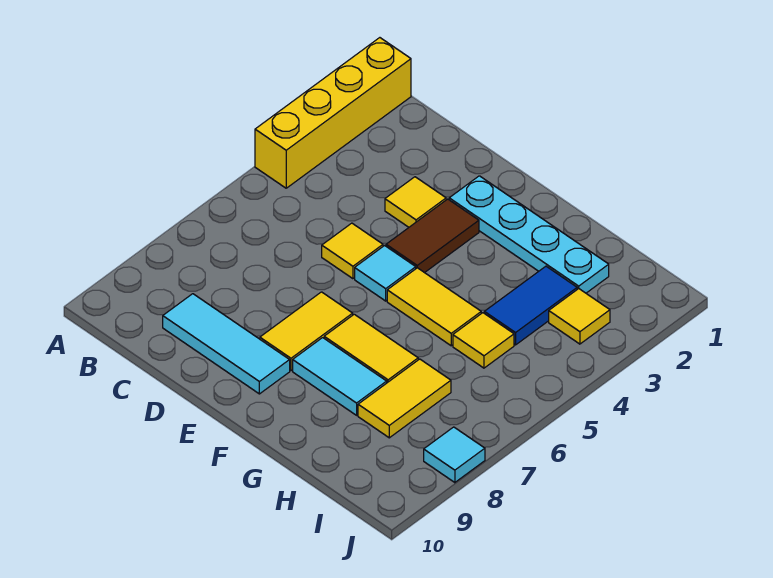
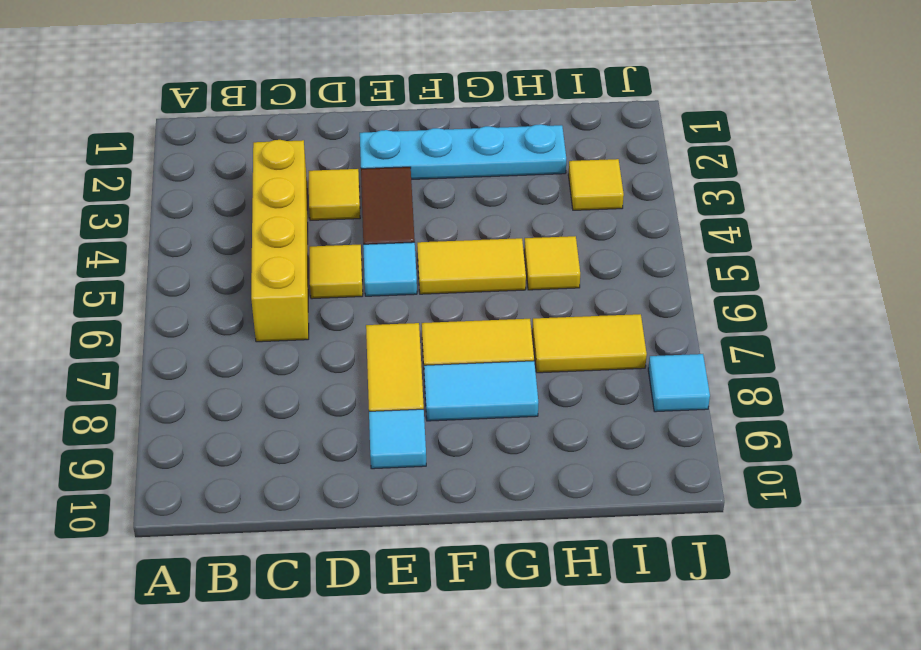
yellow 1x4 brick [255,38,411,188] -> yellow 1x4 brick moved to [251,140,309,342]
cyan 1x3 tile [163,294,290,394] -> cyan 1x1 tile [369,409,426,469]
blue 1x2 tile [484,266,577,345] -> none
yellow 1x2 tile [358,359,451,438] -> yellow 1x2 tile turned to [532,314,647,373]

